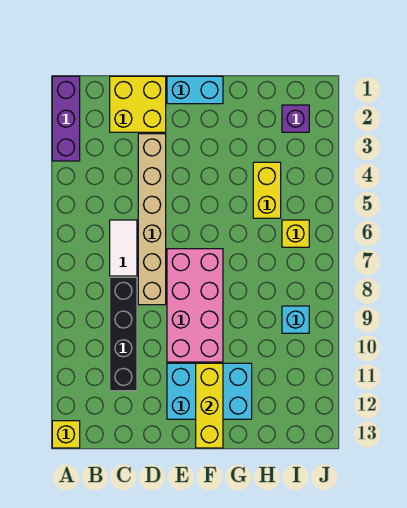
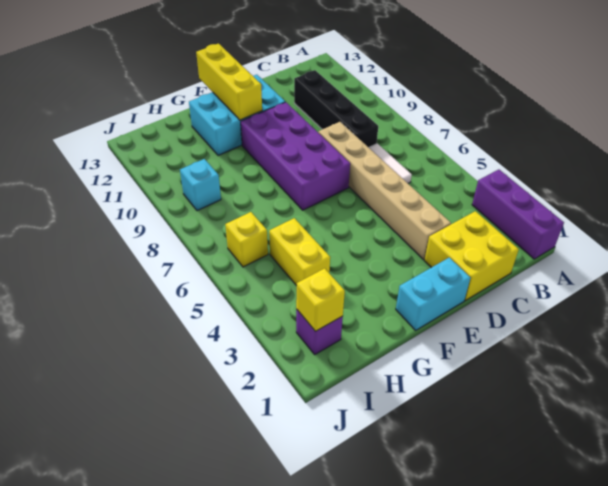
yellow 1x1 brick [52,421,80,448] -> yellow 1x1 brick moved to [296,268,345,331]
pink 2x4 brick [167,249,223,362] -> purple 2x4 brick [241,102,350,210]

